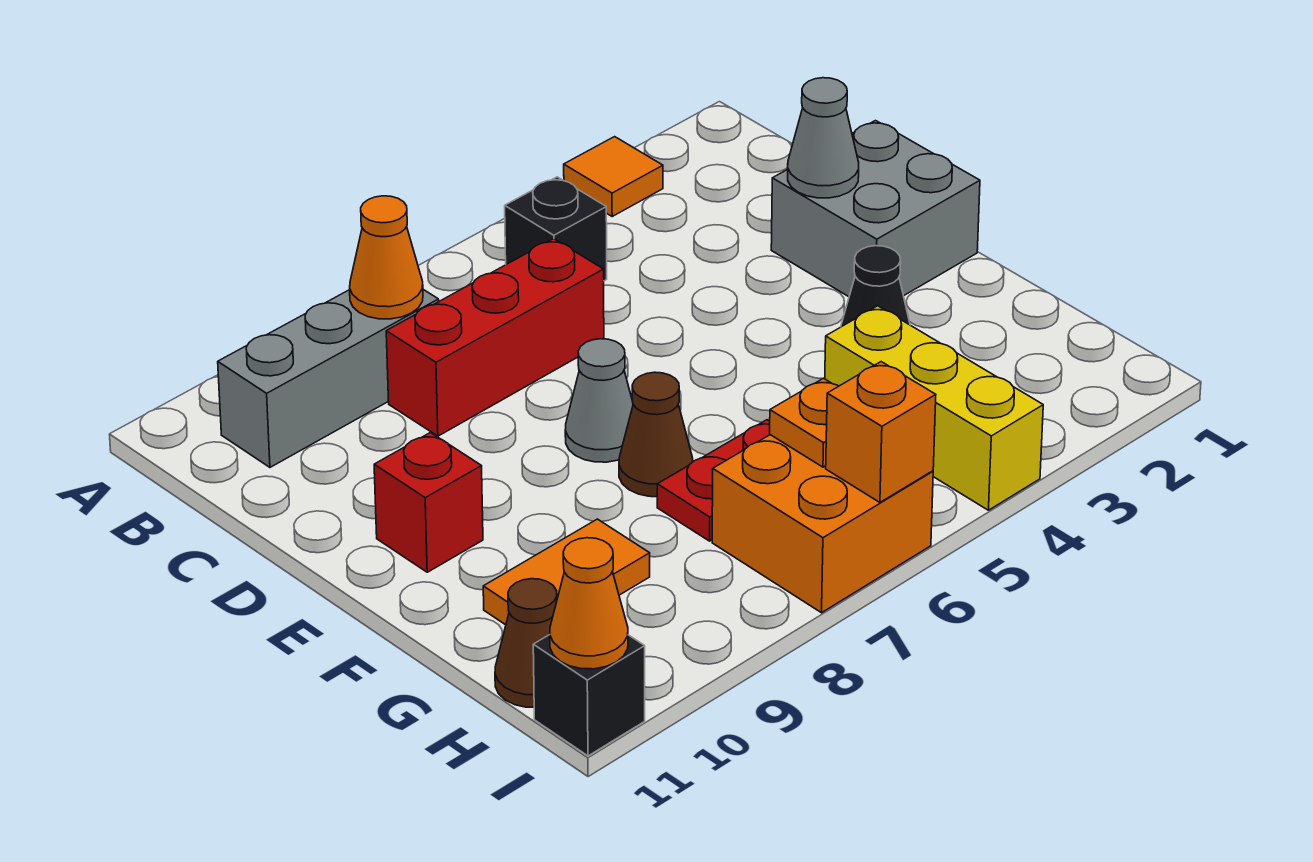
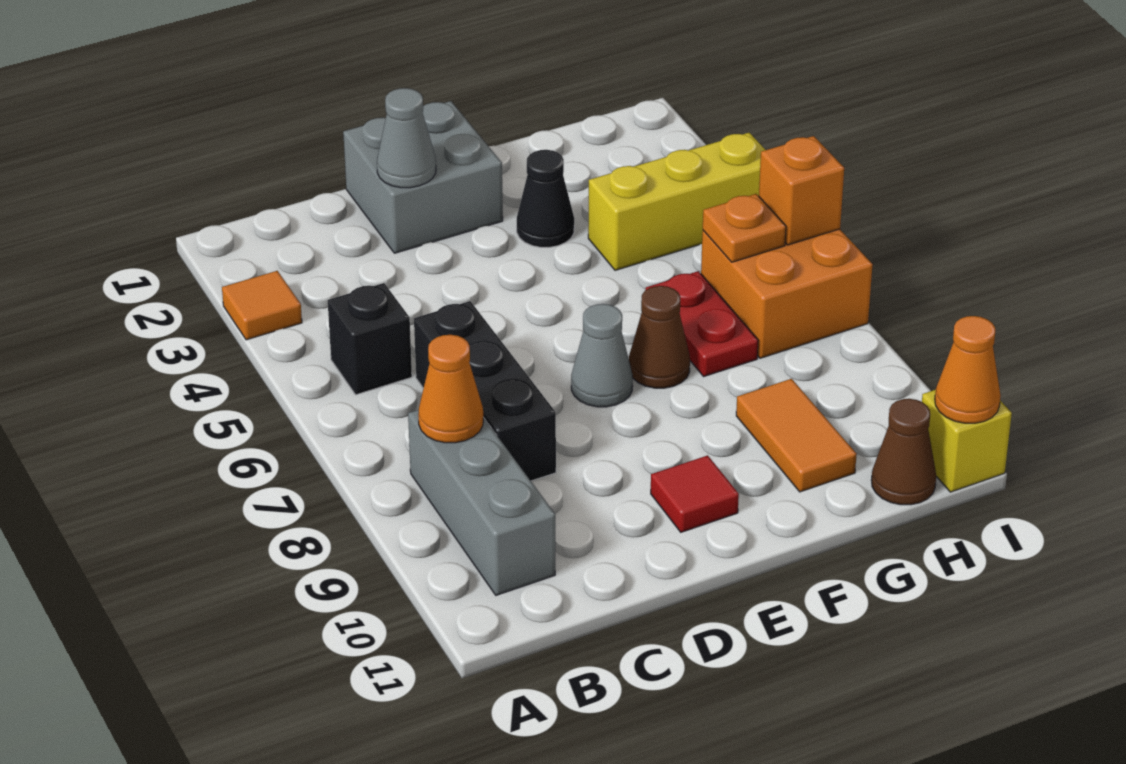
red 1x3 brick [386,239,604,436] -> black 1x3 brick [414,301,556,481]
red 1x1 brick [374,433,483,572] -> red 1x1 tile [651,455,739,532]
black 1x1 brick [533,635,645,756] -> yellow 1x1 brick [922,390,1012,492]

